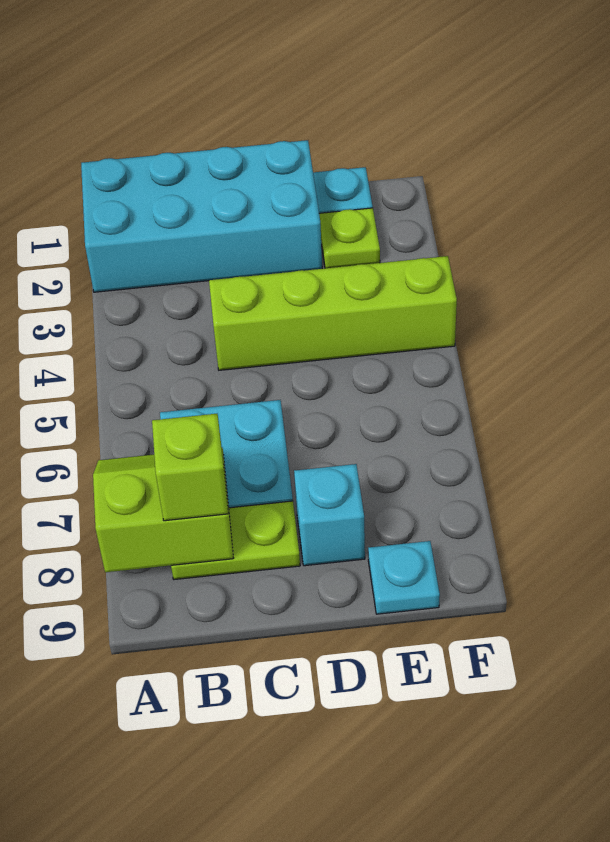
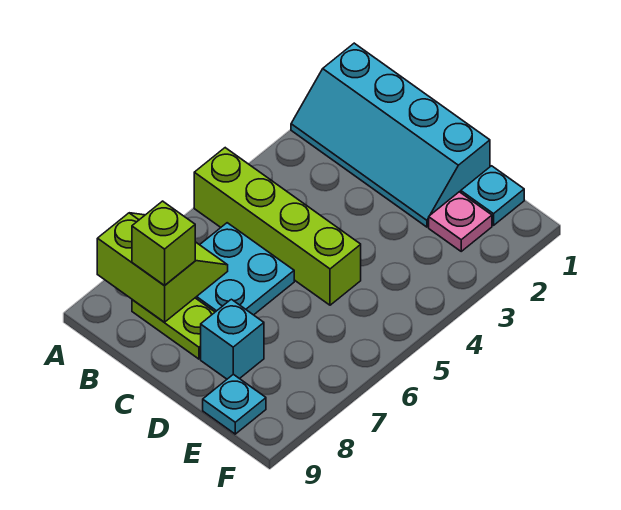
cyan 2x4 brick [81,140,322,292] -> cyan 2x4 slope [291,43,490,227]
lime 1x4 brick [209,256,457,370] -> lime 1x4 brick moved to [194,148,361,305]
lime 1x1 plate [319,208,380,268] -> pink 1x1 plate [429,192,492,251]

